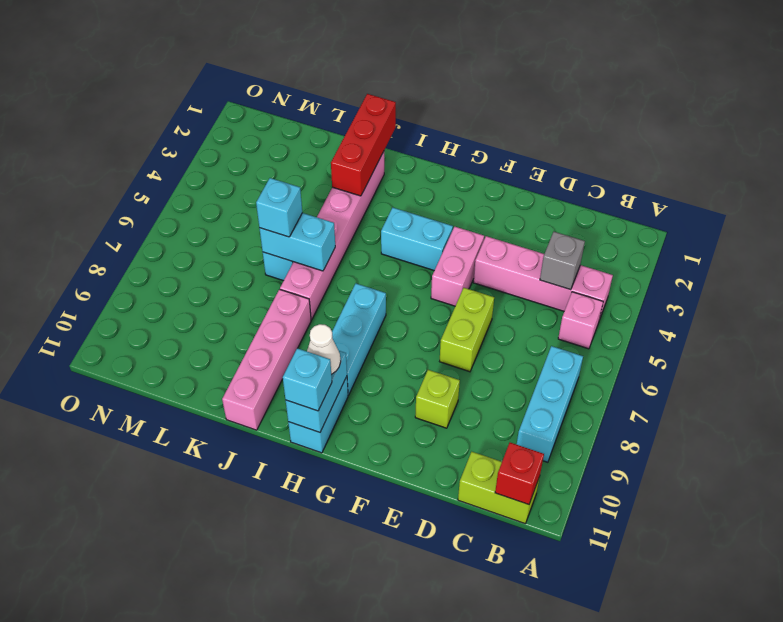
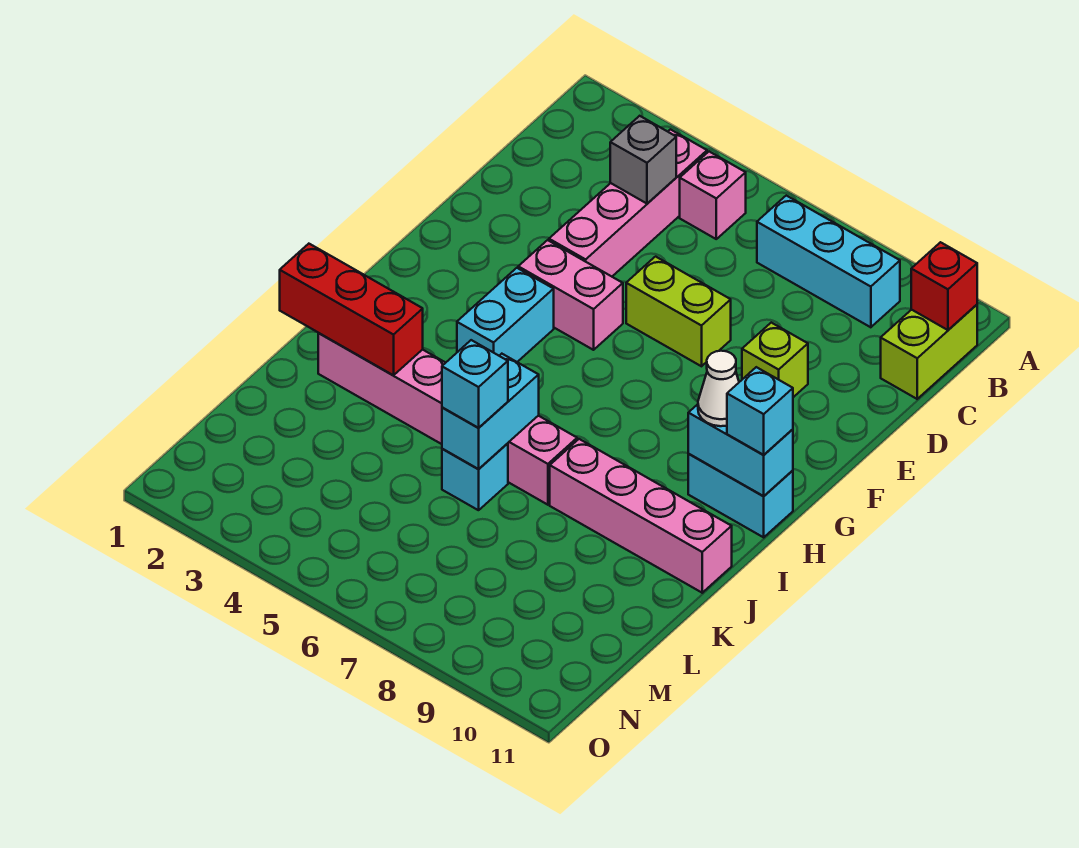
cyan 1x3 brick [332,283,386,395] -> none

